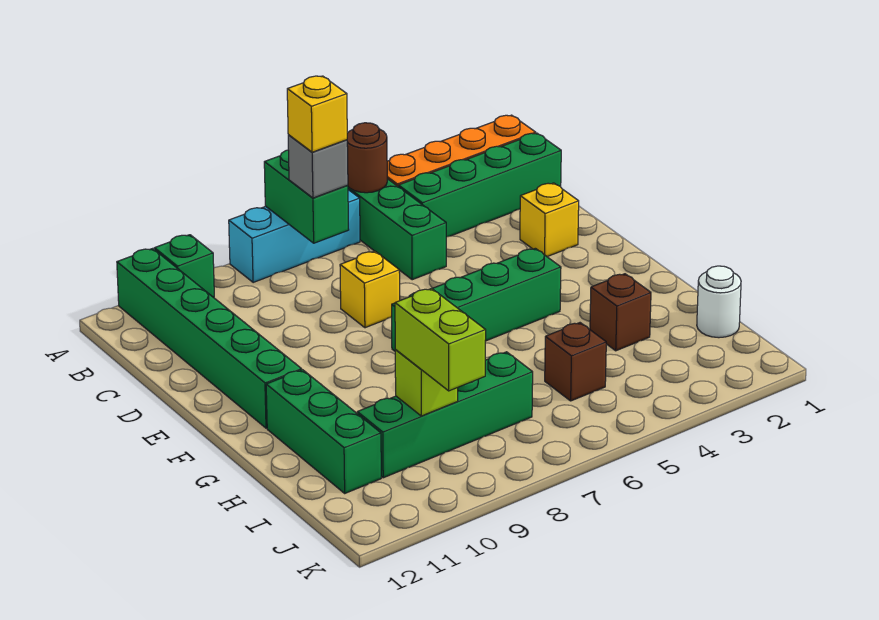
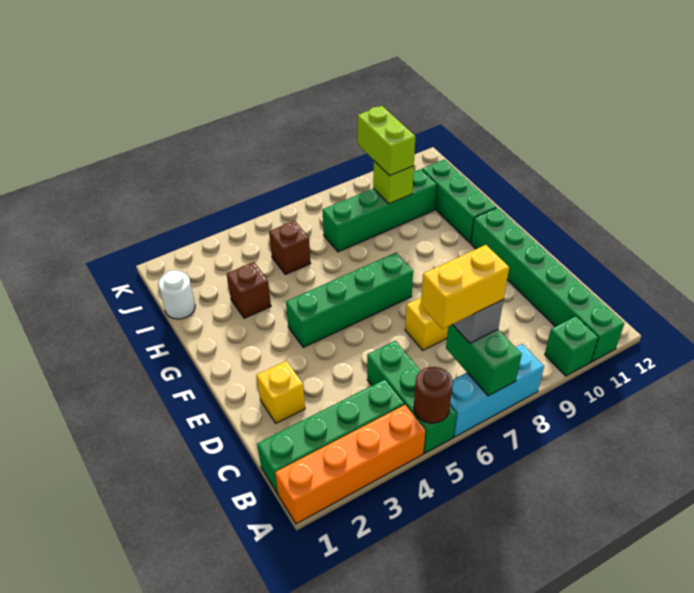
yellow 1x1 brick [287,76,347,152] -> yellow 1x2 brick [421,245,509,329]

